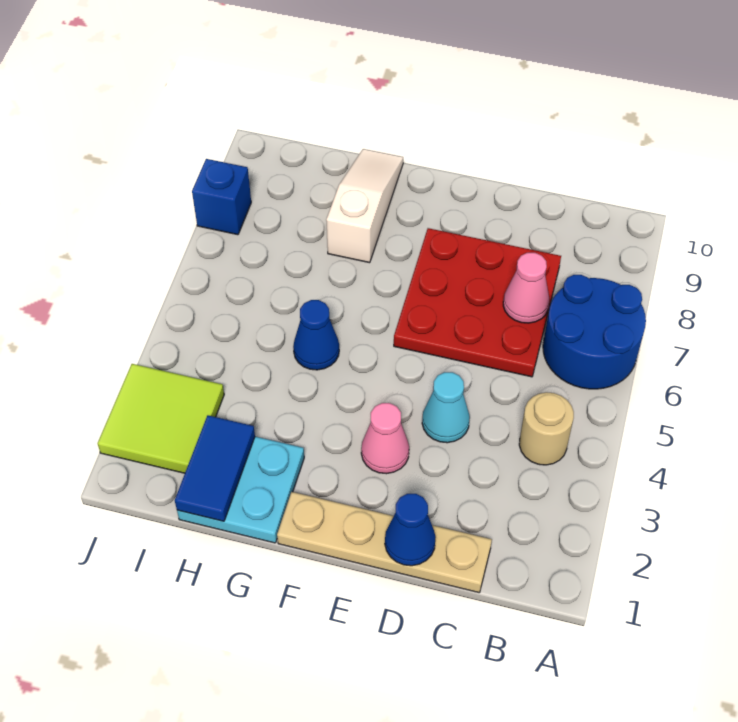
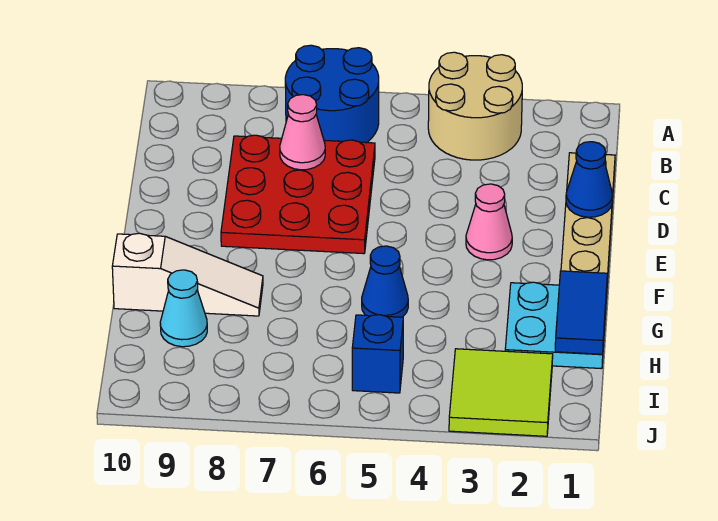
tan 1x1 round brick [519,392,574,465] -> tan 2x2 round brick [428,52,522,160]
cyan 1x1 cone [422,372,470,443] -> cyan 1x1 cone moved to [160,270,207,347]
white 1x3 slope [326,149,403,263] -> white 1x3 slope turned to [112,233,263,316]
blue 1x2 tile [175,415,255,521] -> blue 1x2 tile turned to [555,271,608,354]
blue 1x1 brick [192,159,251,235] -> blue 1x1 brick moved to [352,315,403,393]

